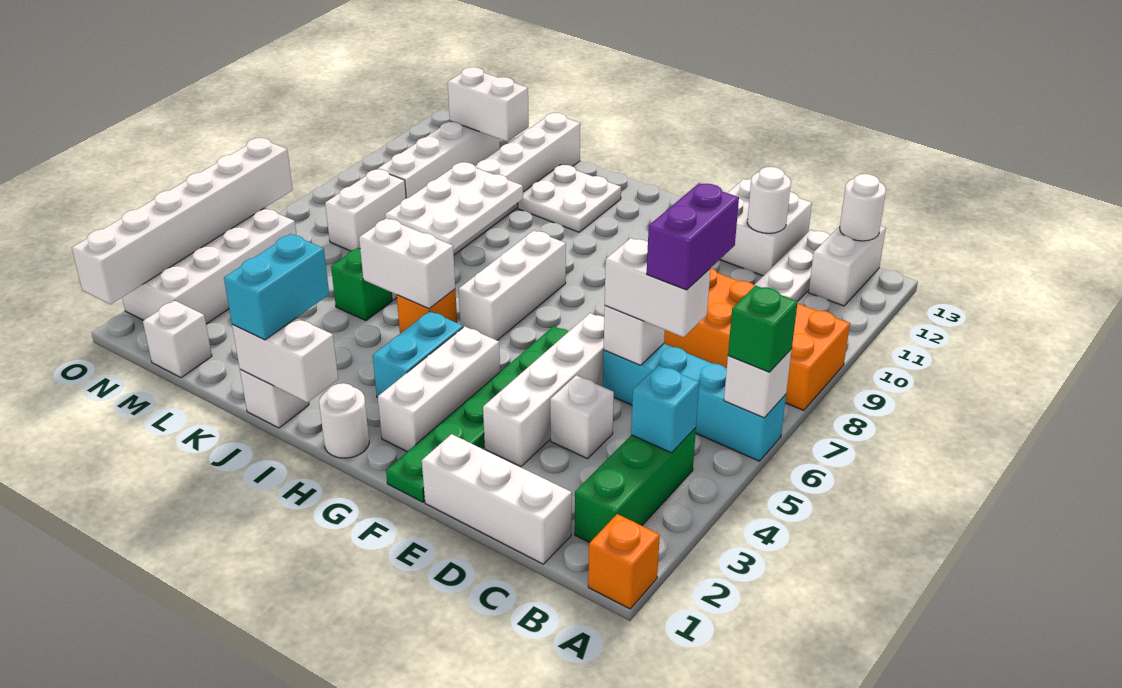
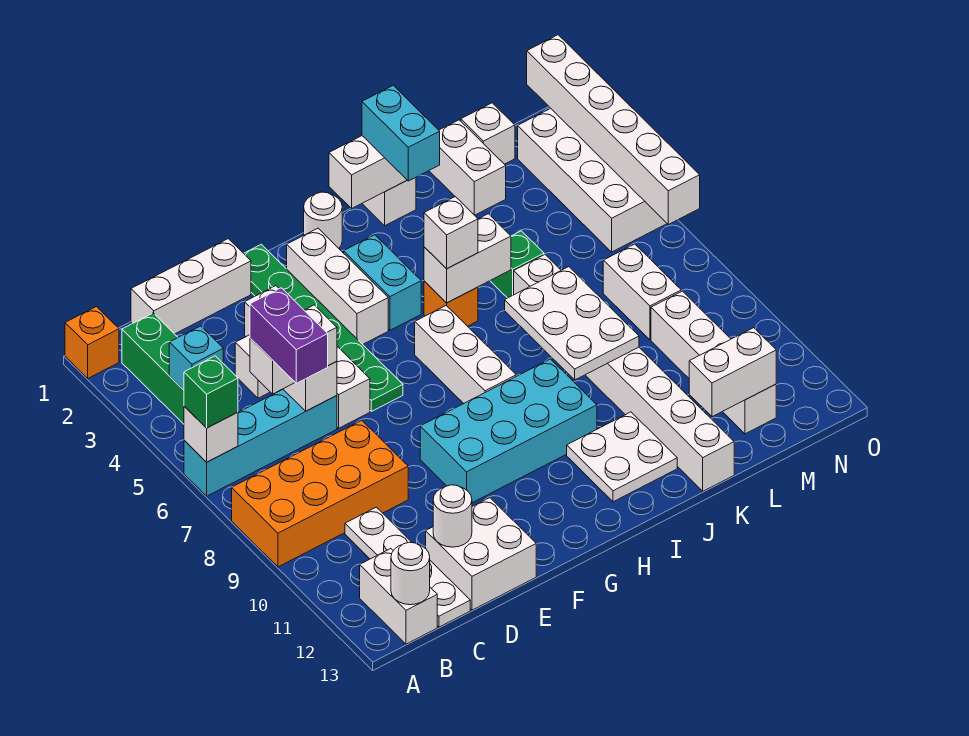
none -> cyan 2x4 brick [420,359,597,503]
none -> white 1x1 brick [424,197,478,269]
none -> white 1x2 brick [429,120,506,215]

